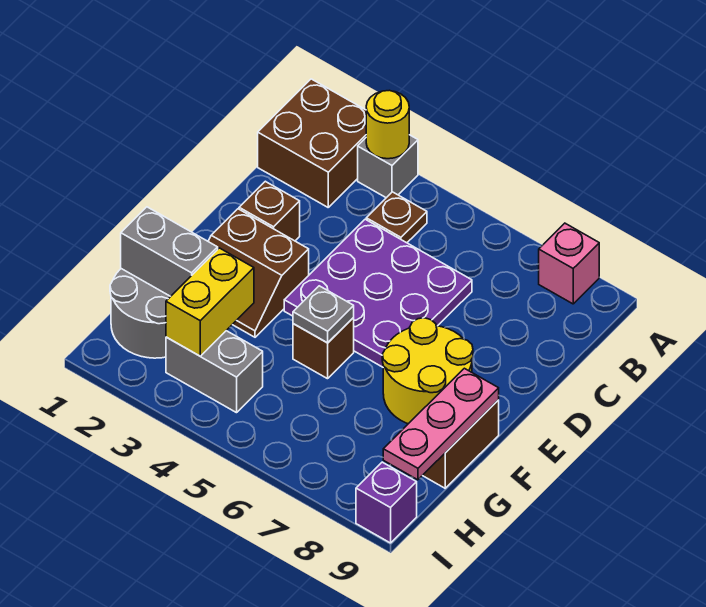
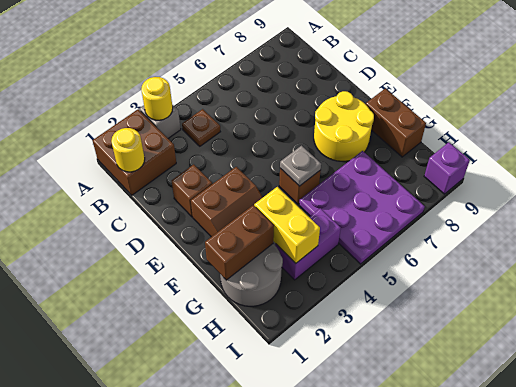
pink 1x1 brick [539,223,599,304] -> none
none -> yellow 1x1 round brick [111,128,145,172]
purple 3x3 plate [284,219,472,367] -> purple 3x3 plate moved to [299,151,425,264]
pink 1x3 plate [383,368,499,480] -> none
grey 1x2 brick [121,207,218,296] -> brown 1x2 brick [205,205,274,280]
grey 1x2 brick [166,331,263,413] -> purple 1x2 brick [275,208,341,280]

